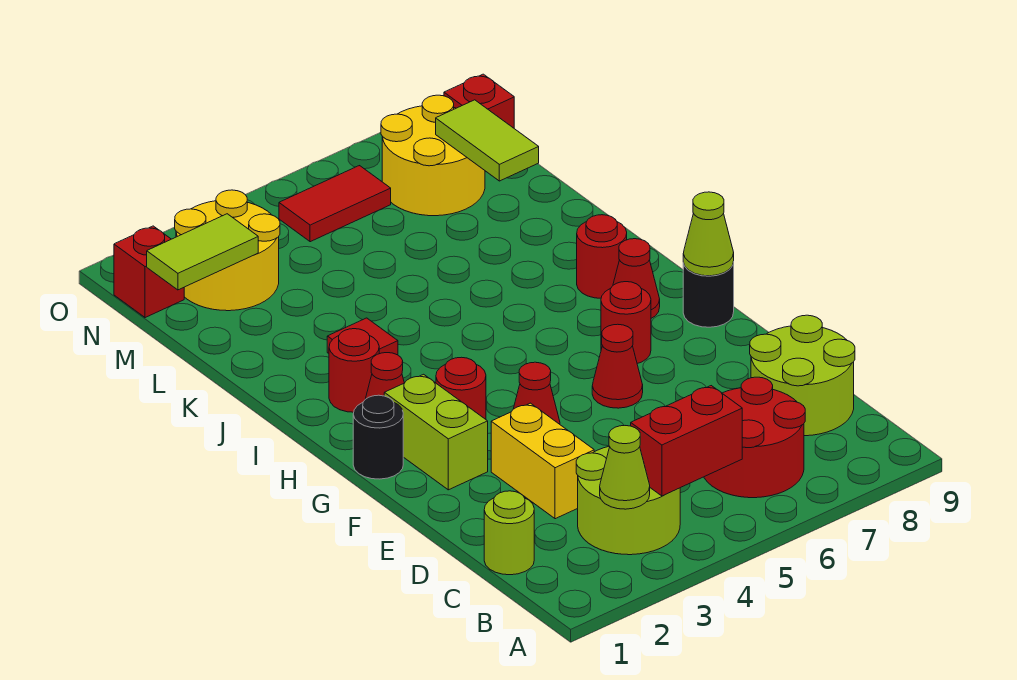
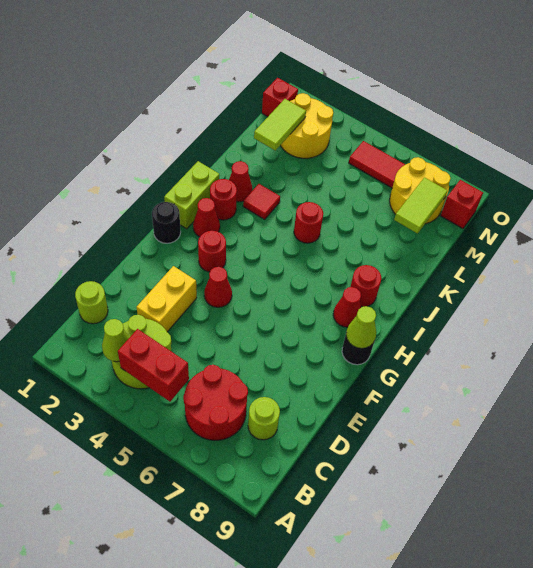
lime 2x2 round brick [750,315,855,436] -> lime 1x1 round brick [248,397,280,440]
lime 1x2 brick [384,374,488,490] -> lime 1x2 brick moved to [164,161,219,229]
red 1x1 cone [592,324,643,408] -> red 1x1 cone moved to [229,161,252,202]
red 1x1 round brick [601,282,651,364] -> red 1x1 round brick moved to [294,202,323,243]
lime 1x2 tile [147,214,258,290] -> lime 1x2 tile turned to [254,99,306,150]

